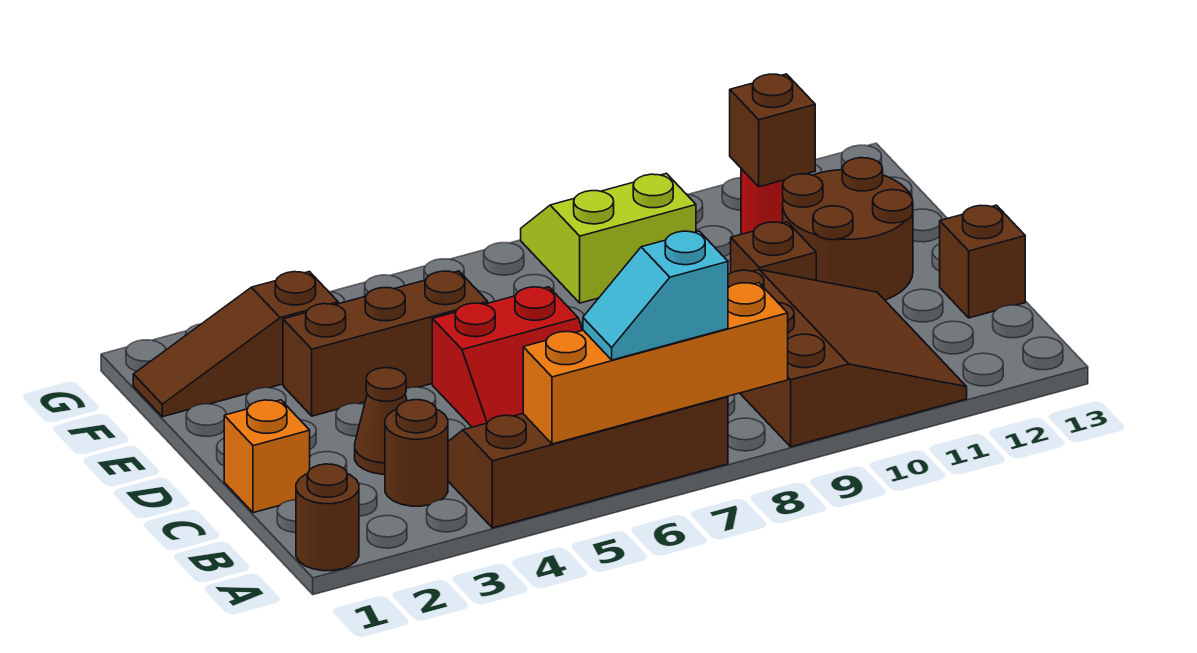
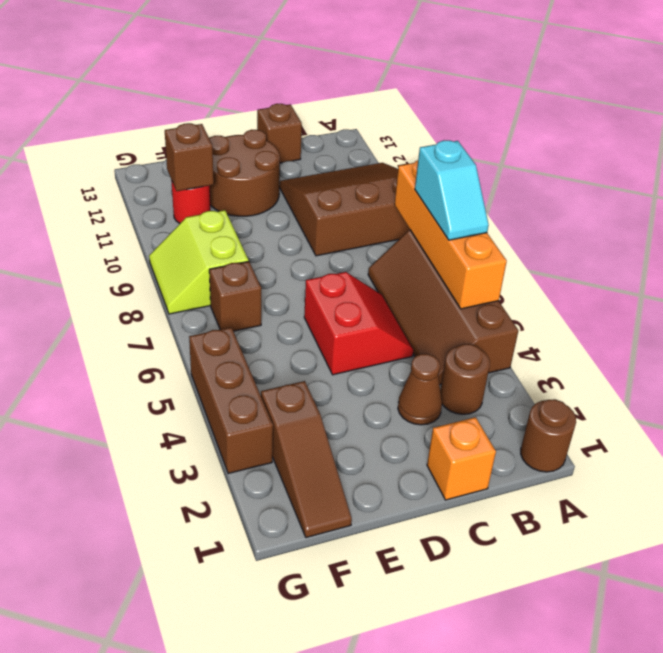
brown 1x1 brick [731,222,816,280] -> brown 1x1 brick moved to [209,261,261,331]
brown 1x3 brick [283,271,488,416] -> brown 1x3 brick moved to [189,327,273,474]

